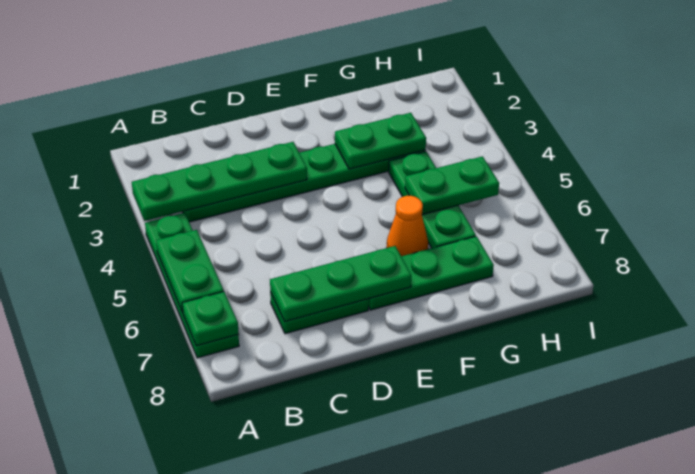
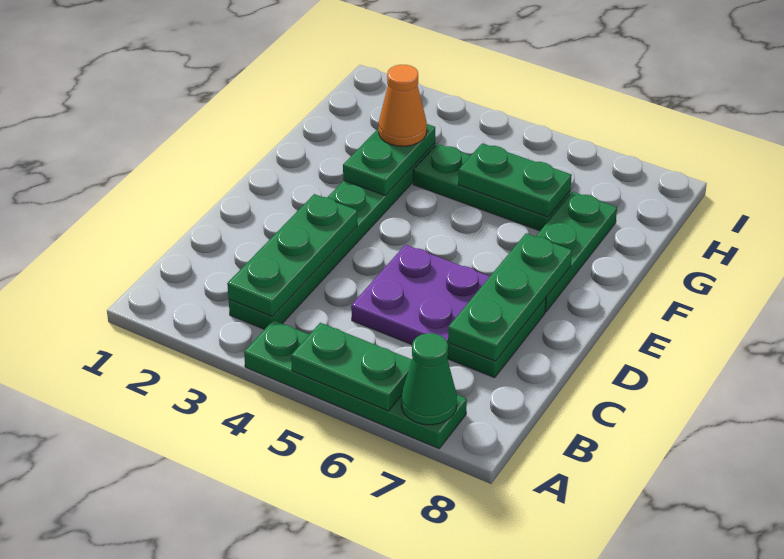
green 1x4 plate [132,142,307,221] -> green 1x3 plate [227,194,357,317]
green 1x1 plate [182,292,239,346] -> green 1x1 cone [401,333,457,425]
none -> purple 2x2 plate [351,245,490,345]
orange 1x1 cone [387,196,428,256] -> orange 1x1 cone moved to [379,65,427,146]
green 1x2 plate [405,156,499,215] -> green 1x2 plate turned to [458,143,572,217]

